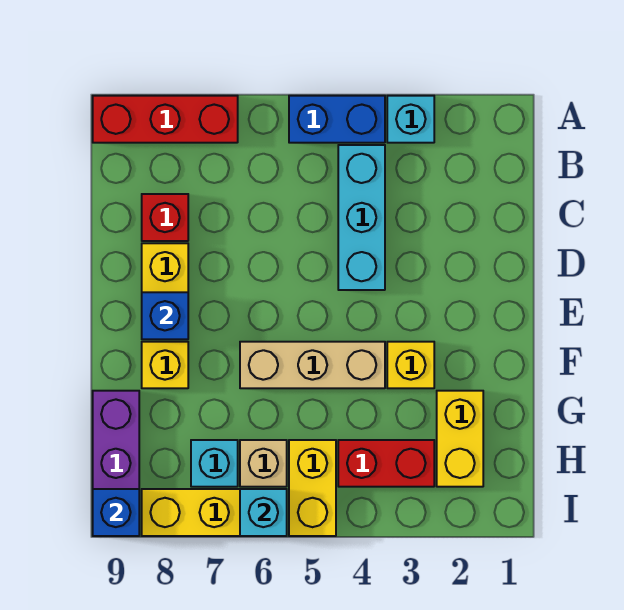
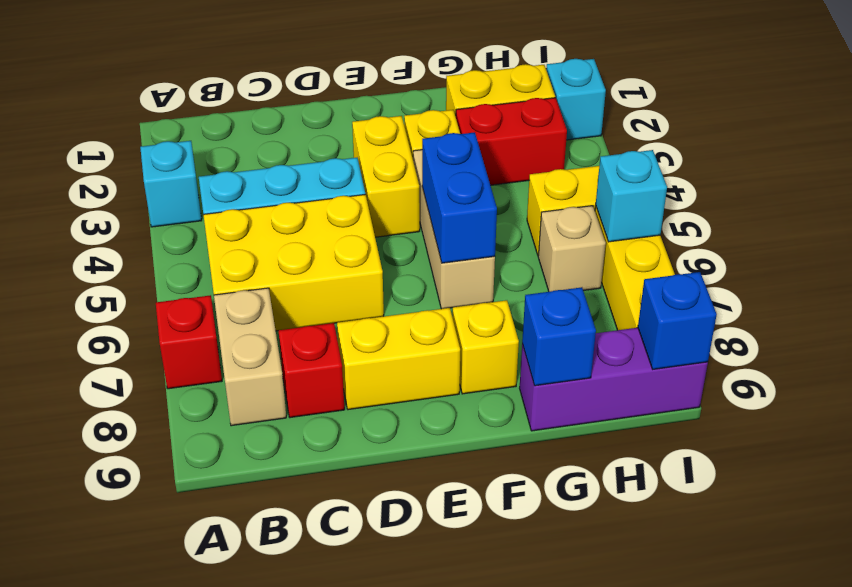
blue 1x2 brick [289,96,385,143] -> blue 1x2 brick moved to [422,132,497,263]
red 1x3 brick [93,96,238,143] -> red 1x1 brick [156,295,222,389]
none -> yellow 2x3 brick [203,195,384,331]
none -> tan 1x2 brick [214,288,286,426]
none -> yellow 1x2 brick [352,116,420,237]
blue 1x1 brick [142,292,188,339] -> blue 1x1 brick moved to [522,287,596,386]
red 1x2 brick [338,440,434,487] -> red 1x2 brick turned to [456,98,567,185]
cyan 1x1 brick [191,440,238,487] -> cyan 1x1 brick moved to [546,59,606,140]

